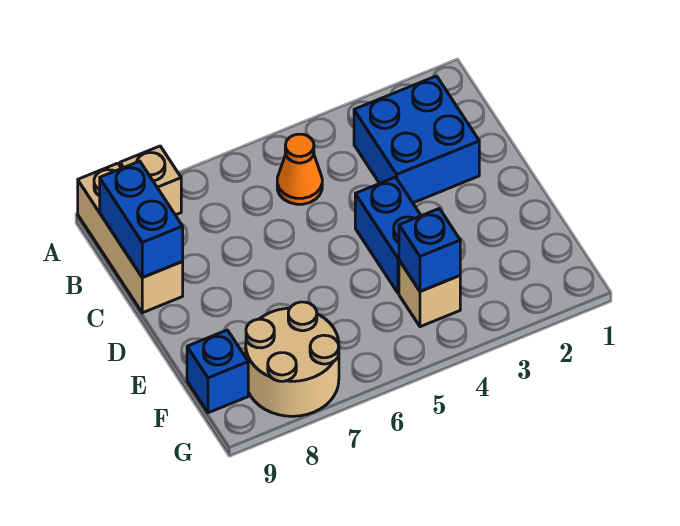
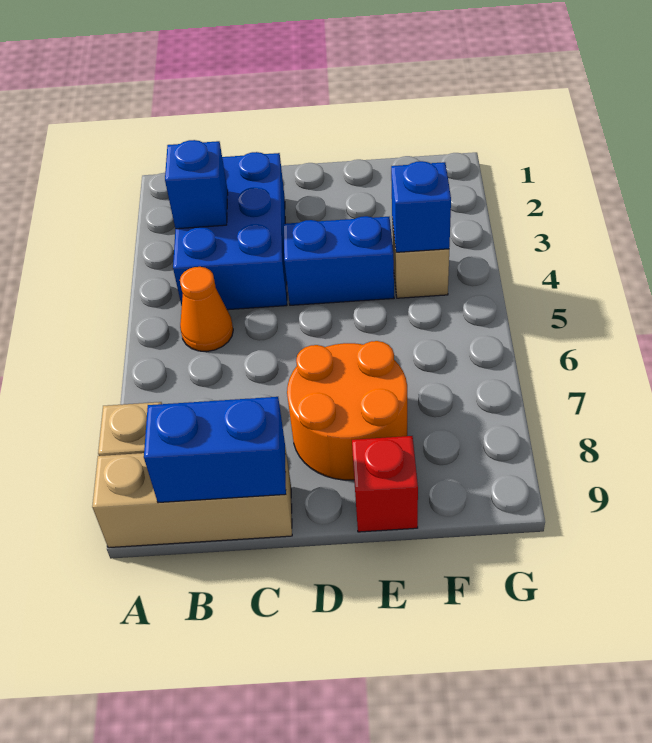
blue 2x2 brick [354,76,479,203] -> blue 2x3 brick [173,152,287,310]
none -> orange 2x2 round brick [287,341,407,480]
none -> red 1x1 brick [352,436,418,532]
tan 2x2 round brick [246,302,339,416] -> none
blue 1x1 brick [187,330,248,413] -> blue 1x1 brick moved to [165,140,228,229]

